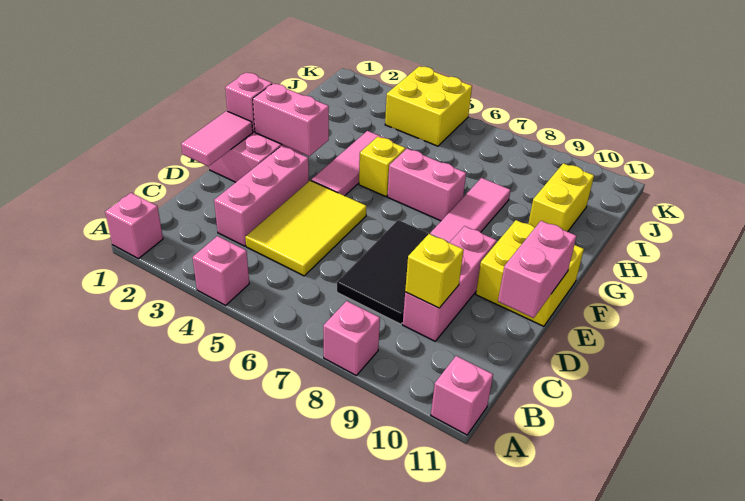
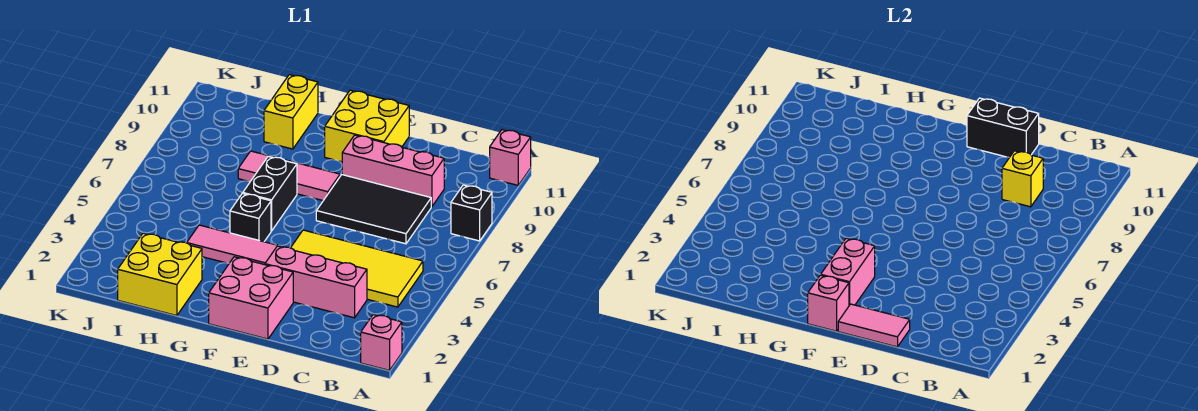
pink 1x1 brick [192,236,249,305] -> none
pink 1x1 brick [323,301,380,375] -> black 1x1 brick [451,185,492,241]
yellow 2x3 tile [245,180,367,276] -> yellow 2x4 tile [291,230,423,307]
pink 1x2 brick [498,221,576,318] -> black 1x2 brick [967,98,1039,157]
yellow 1x1 brick [359,137,405,197] -> black 1x1 brick [230,193,271,242]
pink 1x2 brick [388,149,466,221] -> black 1x2 brick [243,157,297,231]
yellow 1x2 brick [528,163,594,232] -> yellow 1x2 brick turned to [264,75,318,149]
yellow 2x2 brick [385,66,472,146] -> yellow 2x2 brick moved to [118,233,202,316]

